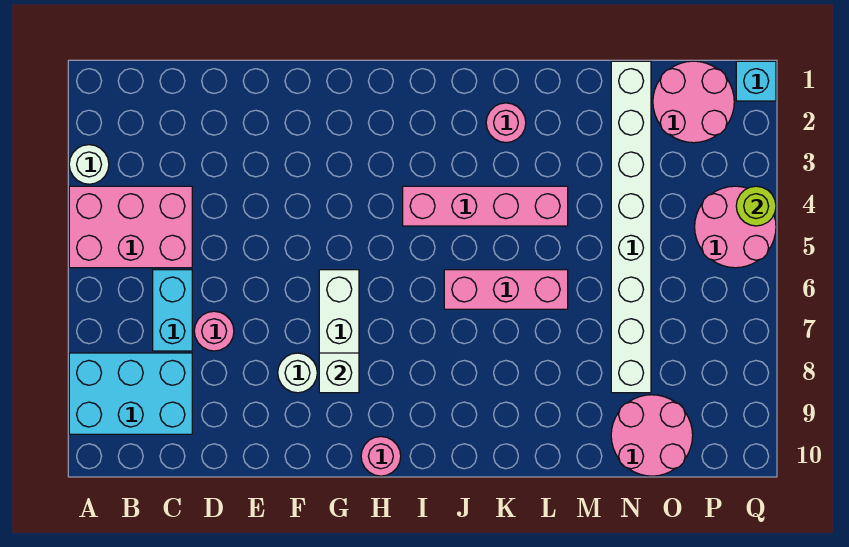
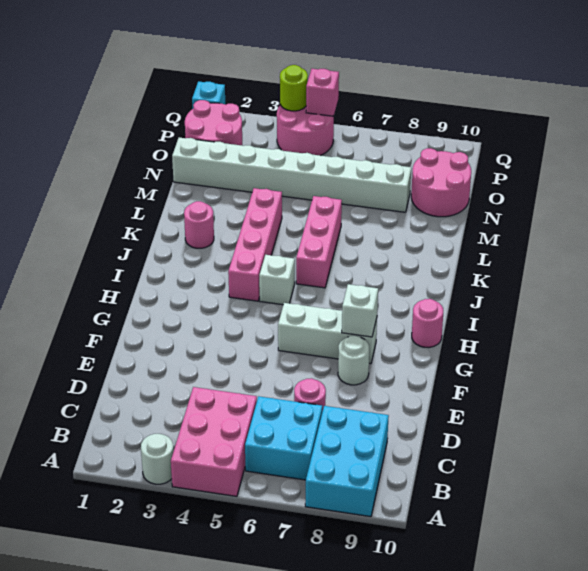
cyan 1x2 brick [153,270,192,351] -> cyan 2x2 brick [245,396,322,480]
none -> white 1x1 brick [259,255,295,305]
none -> pink 1x1 brick [306,69,339,116]

